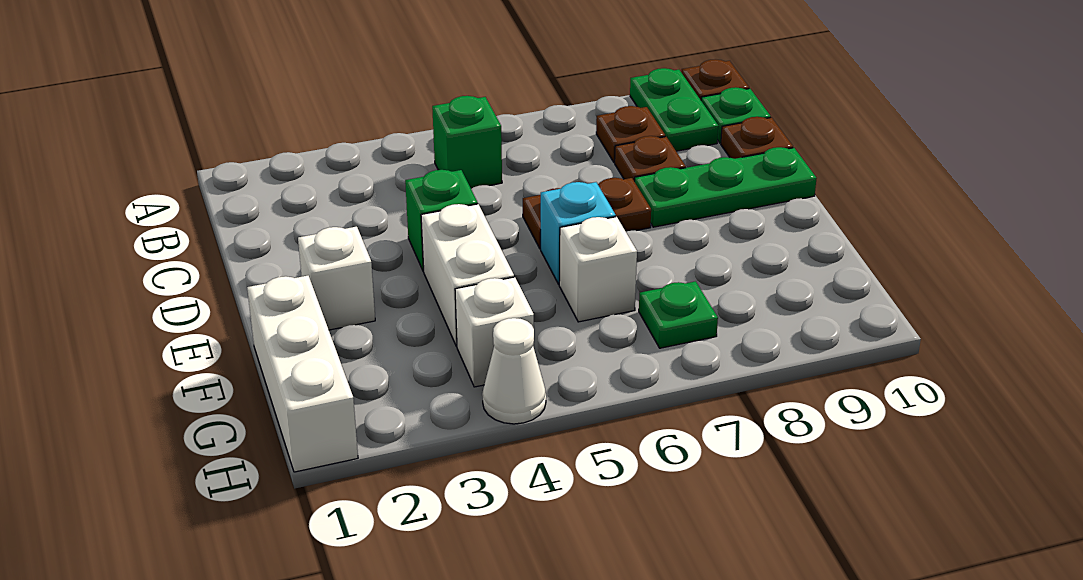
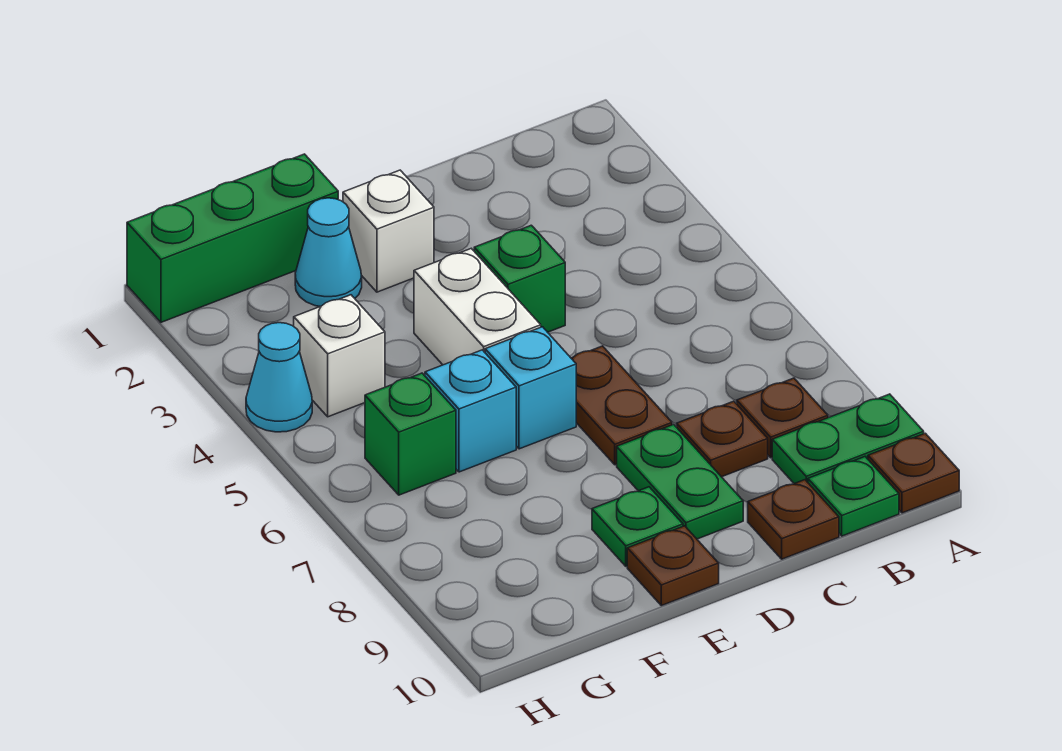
green 1x1 brick [432,96,502,189] -> green 1x1 brick moved to [365,373,456,495]
green 1x3 plate [634,147,817,227] -> green 1x2 plate [617,424,743,539]
white 1x2 brick [421,204,514,347] -> white 1x2 brick turned to [414,249,541,365]
none -> brown 1x1 plate [627,526,719,606]
white 1x3 brick [247,276,358,472] -> green 1x3 brick [127,154,338,322]
none -> cyan 1x1 cone [295,198,362,306]
white 1x1 brick [559,217,637,322] -> cyan 1x1 brick [425,350,516,472]
green 1x1 plate [639,281,718,348] -> green 1x1 plate moved to [592,487,683,566]
white 1x1 cone [482,318,546,424] -> cyan 1x1 cone [246,323,312,432]

